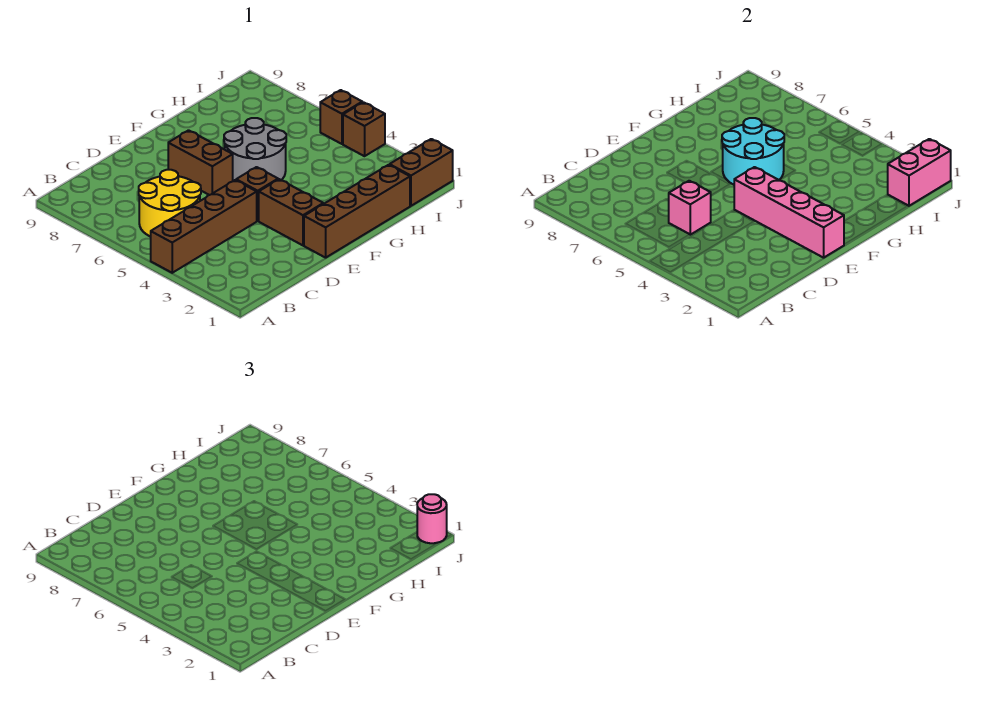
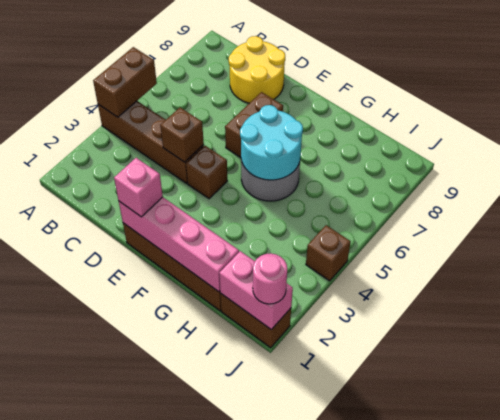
yellow 2x2 round brick [139,170,201,237] -> yellow 2x2 round brick moved to [229,36,285,103]
pink 1x1 brick [669,181,711,235] -> pink 1x1 brick moved to [114,158,163,217]
pink 1x4 brick [734,167,844,258] -> pink 1x4 brick turned to [119,197,239,292]
brown 1x2 brick [259,179,323,245] -> brown 1x2 brick moved to [93,47,157,117]
brown 1x1 brick [320,90,362,144] -> brown 1x1 brick moved to [160,108,204,162]

